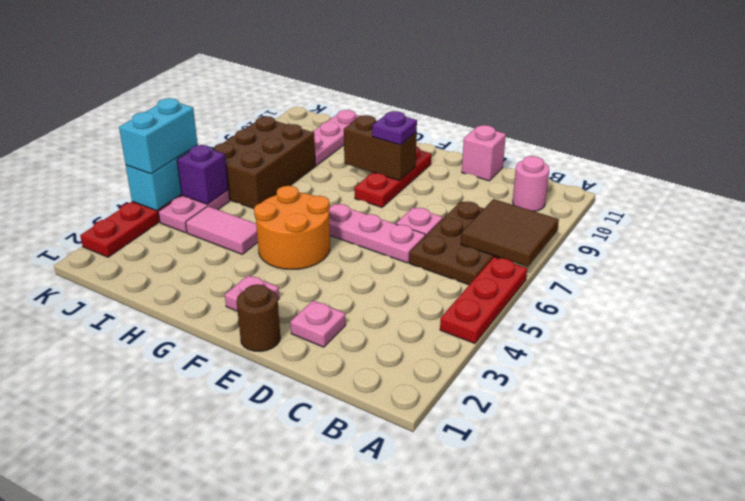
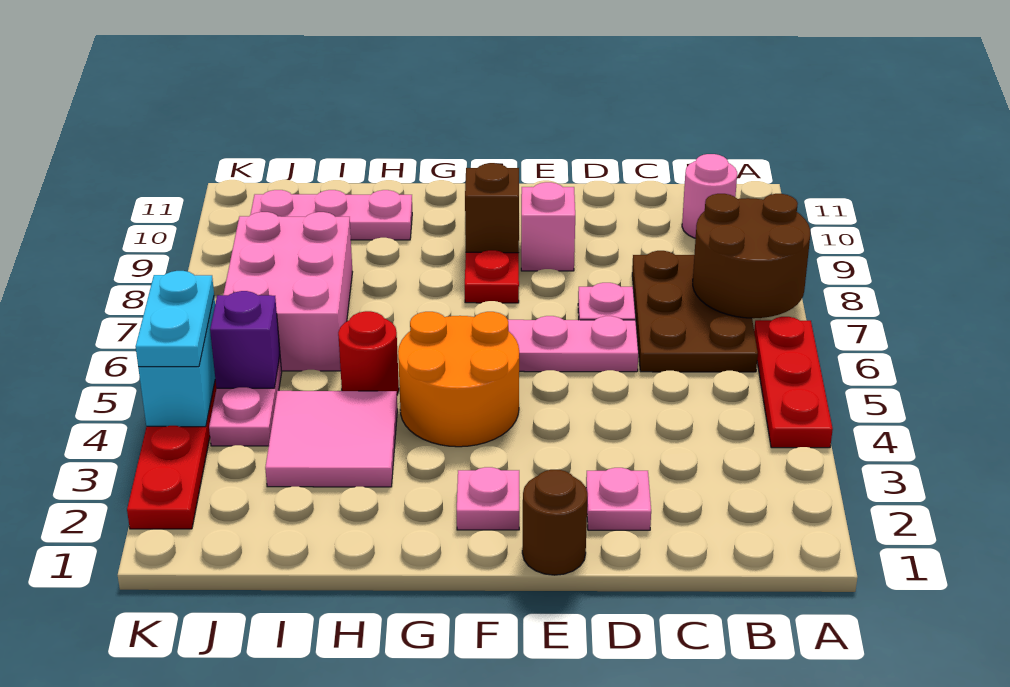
brown 2x2 tile [461,199,559,267] -> brown 2x2 round brick [693,194,810,318]
pink 1x1 brick [462,125,506,181] -> pink 1x1 brick moved to [521,182,575,271]
brown 1x2 brick [344,115,417,181] -> brown 1x1 brick [465,163,519,253]
purple 1x1 plate [372,111,417,145] -> none
pink 1x2 tile [186,206,258,254] -> pink 2x2 tile [265,391,397,487]
none -> red 1x1 round brick [338,311,399,394]
brown 2x3 brick [213,116,316,209] -> pink 2x3 brick [223,212,352,371]
pink 1x3 plate [313,110,359,166] -> pink 1x3 plate turned to [250,190,412,240]
cyan 1x2 brick [119,98,198,174] -> cyan 1x2 plate [136,271,214,367]

